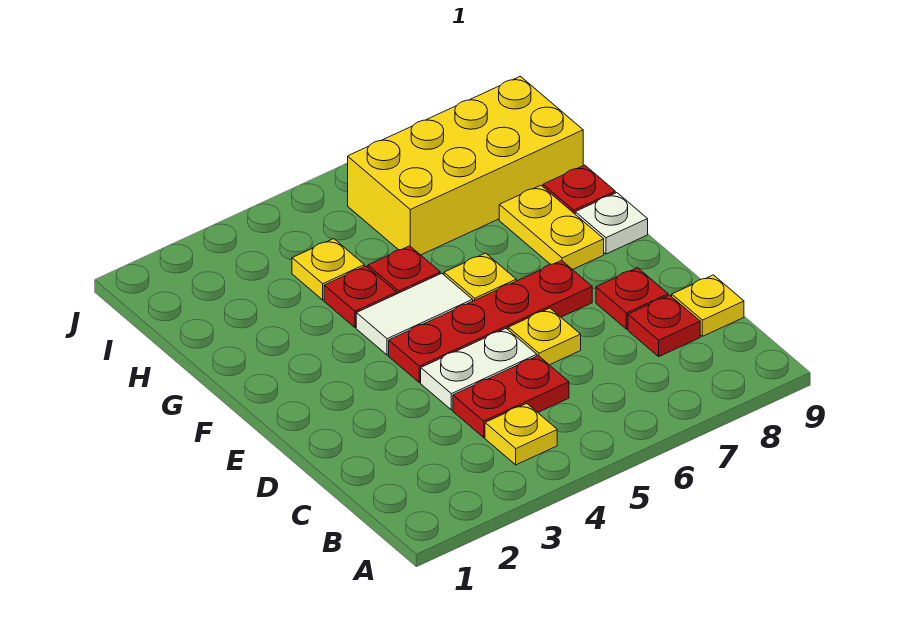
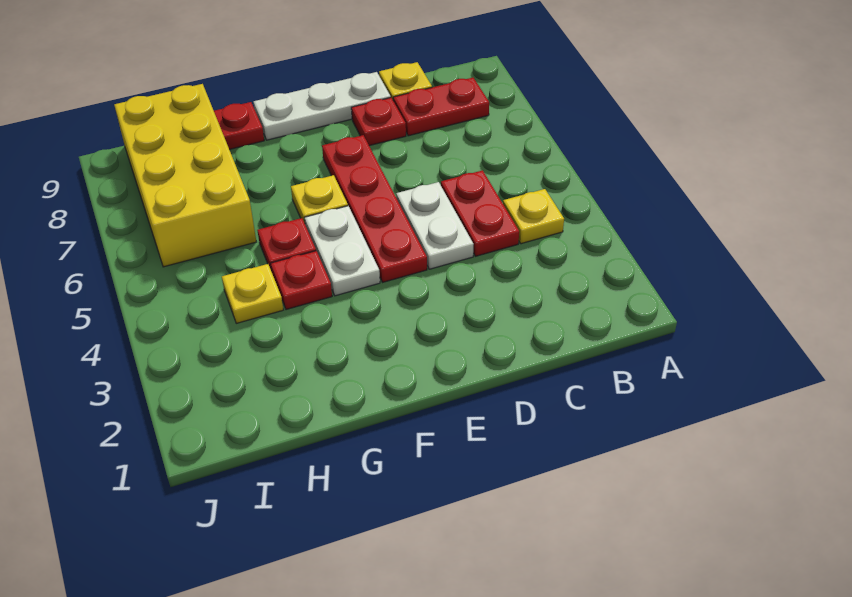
red 1x1 plate [628,295,700,356] -> red 1x2 plate [393,78,489,136]
yellow 1x1 plate [508,308,581,365] -> none
white 1x2 tile [356,273,473,355] -> white 1x2 plate [305,206,380,296]
yellow 1x2 plate [499,185,604,270] -> none
white 1x1 plate [575,193,648,254] -> white 1x3 plate [254,72,391,140]

